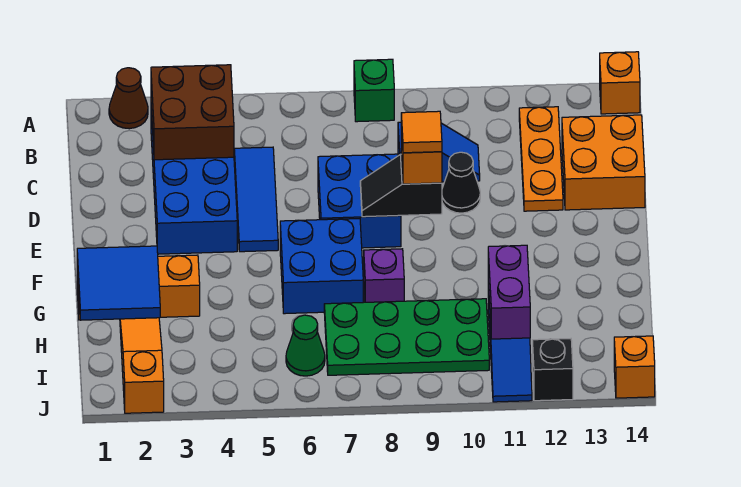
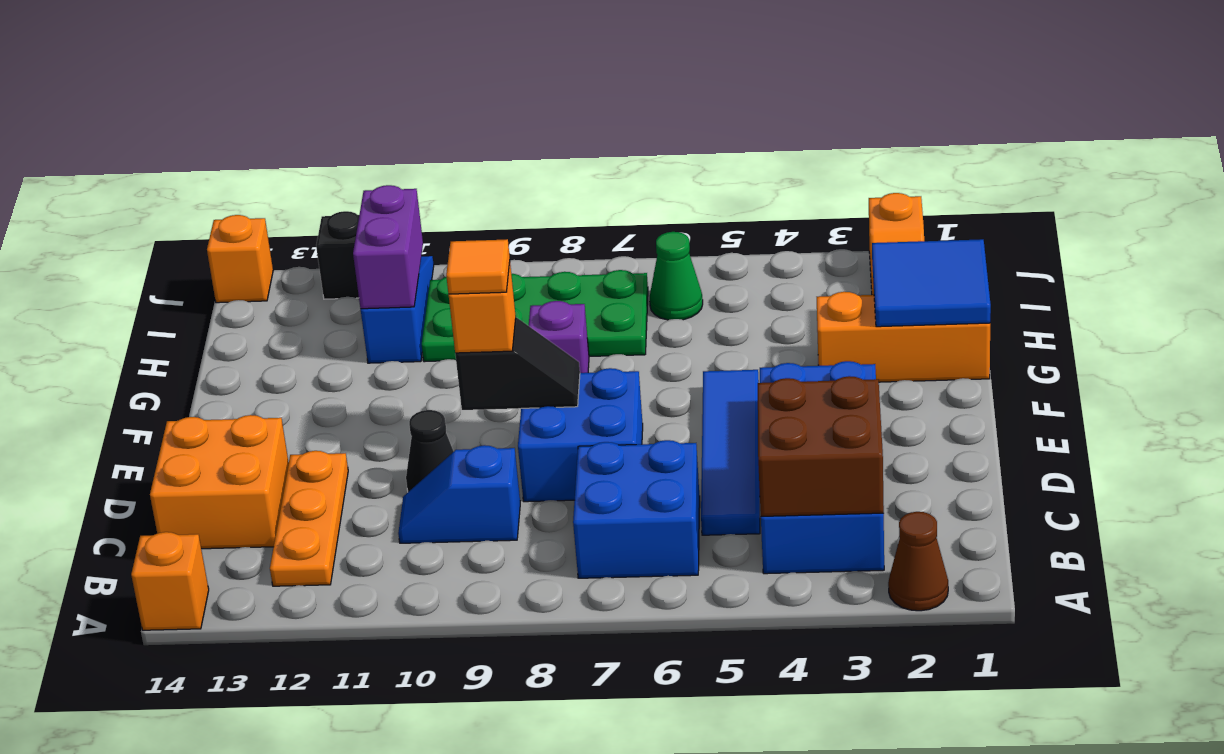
green 1x1 brick [354,59,394,122] -> none
blue 1x3 tile [234,147,278,252] -> blue 1x4 tile [701,370,760,535]
blue 2x2 brick [280,219,363,314] -> blue 2x2 brick moved to [573,440,700,578]

